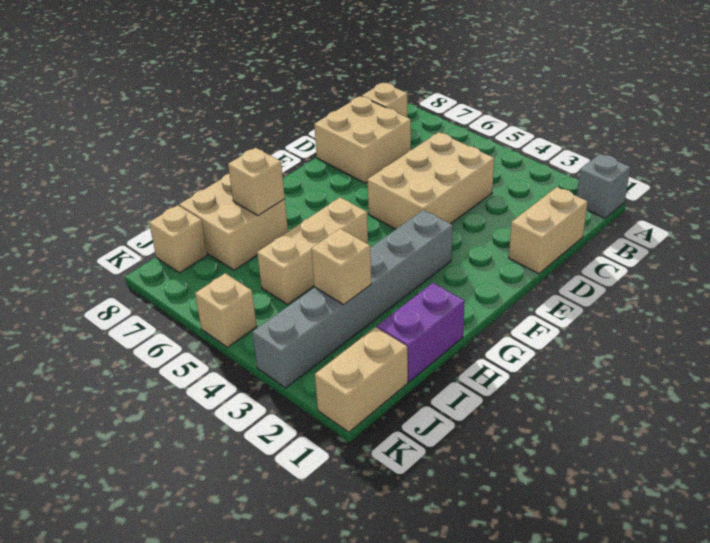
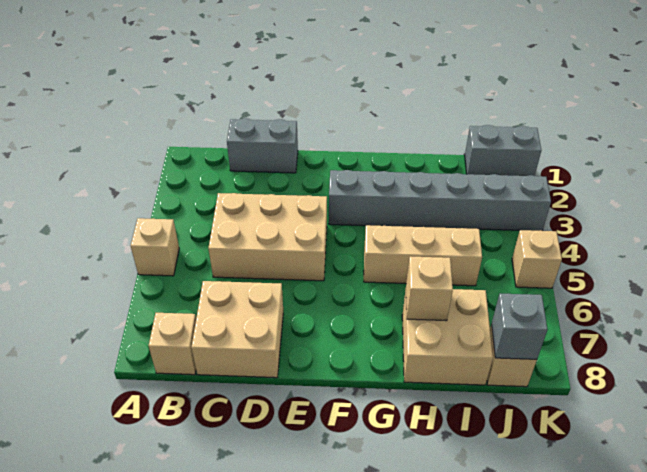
grey 1x1 brick [577,154,630,218] -> grey 1x1 brick moved to [491,293,548,359]
tan 1x2 brick [509,187,588,274] -> grey 1x2 brick [227,118,298,173]
purple 1x2 brick [377,283,464,382] -> none
tan 1x1 brick [311,229,371,305] -> tan 1x1 brick moved to [131,218,179,276]
tan 1x2 brick [315,327,408,432] -> grey 1x2 brick [465,125,541,176]

